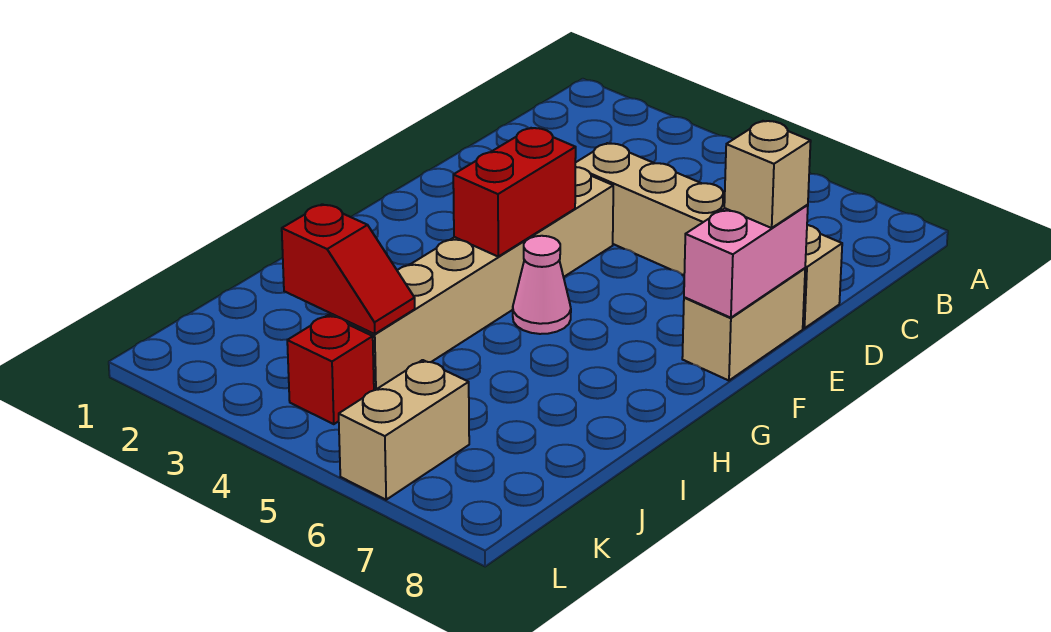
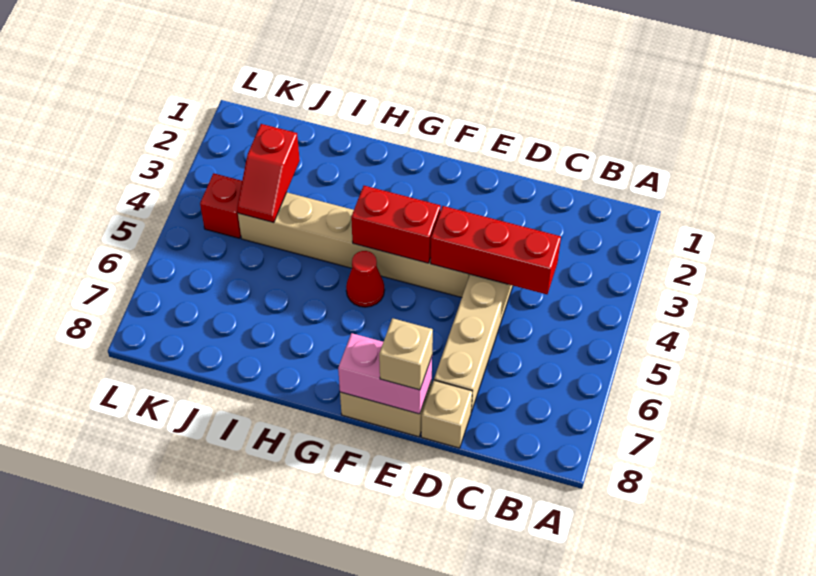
none -> red 1x3 brick [431,206,561,294]
pink 1x1 cone [513,236,571,334] -> red 1x1 cone [346,251,385,307]
tan 1x2 brick [339,360,469,500] -> none

